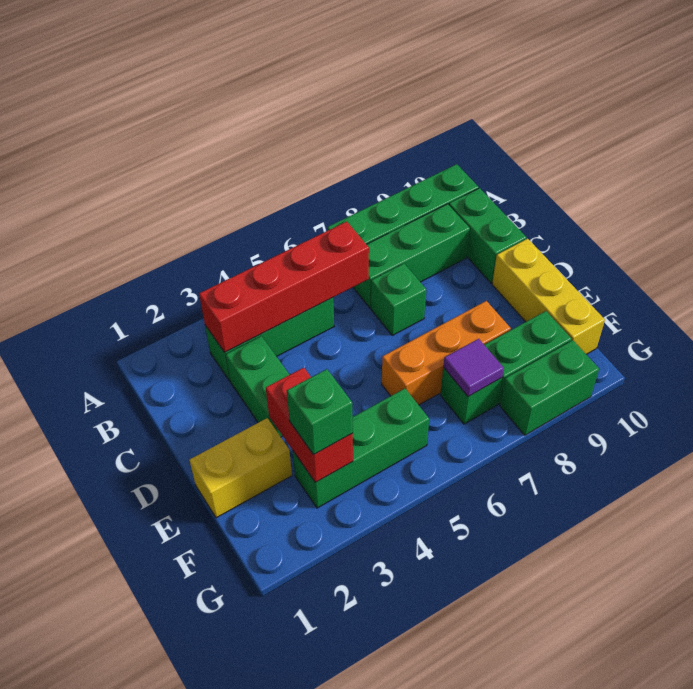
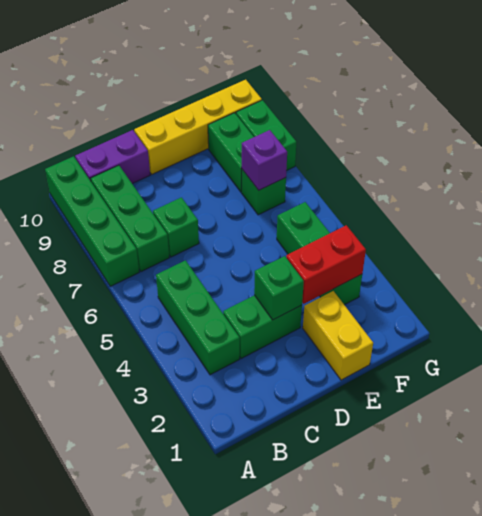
red 1x4 brick [199,222,369,352] -> none
green 1x2 brick [449,188,526,283] -> purple 1x2 brick [75,130,150,184]
yellow 1x3 brick [492,239,605,354] -> yellow 1x4 brick [134,80,262,174]
orange 1x3 brick [382,301,511,405] -> none
green 1x1 brick [287,369,353,455] -> green 1x1 brick moved to [254,256,304,320]
purple 1x1 tile [443,339,504,396] -> purple 1x1 brick [242,130,287,190]

